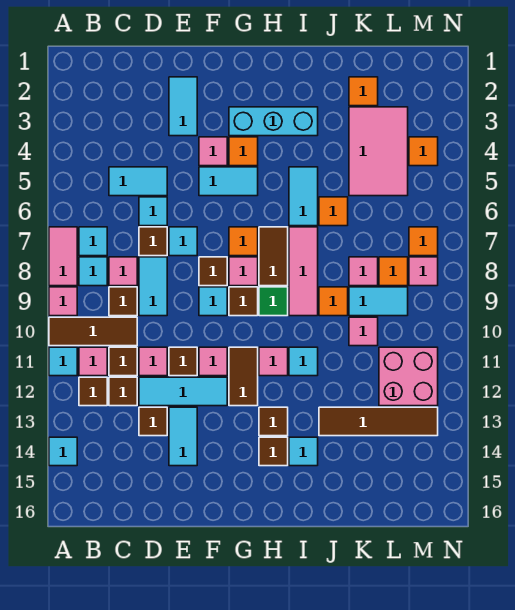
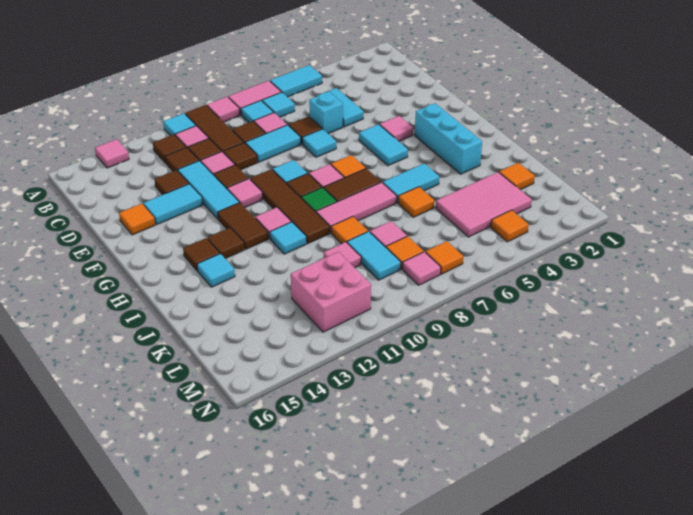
cyan 1x1 tile [49,437,77,466] -> pink 1x1 tile [95,139,129,168]
cyan 1x1 tile [139,197,167,226] -> cyan 1x1 brick [309,92,343,133]
cyan 1x2 tile [169,77,197,136] -> cyan 1x2 tile moved to [270,65,322,97]
brown 1x1 tile [199,257,227,286] -> brown 1x1 tile moved to [223,143,258,170]
orange 1x1 tile [229,137,258,166] -> orange 1x1 tile moved to [119,204,155,235]
brown 1x2 tile [229,347,258,406] -> brown 1x2 tile turned to [218,203,268,249]
brown 1x4 tile [319,407,438,436] -> brown 1x4 tile moved to [250,169,330,243]

